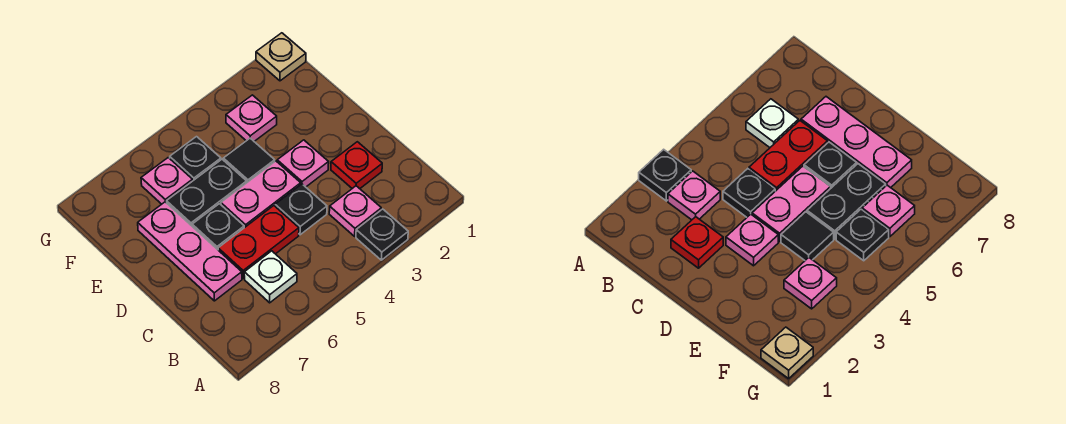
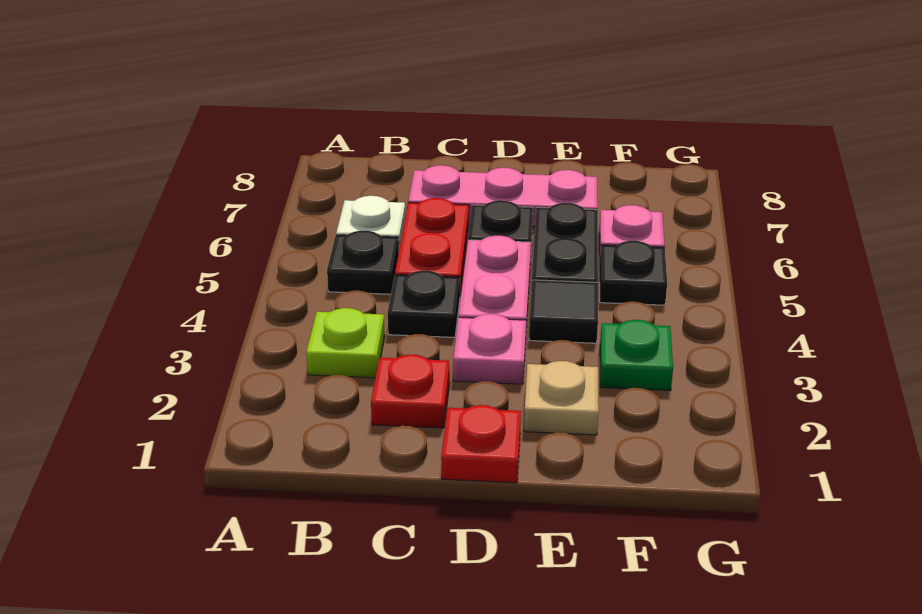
black 1x1 plate [356,209,408,260] -> black 1x1 plate moved to [327,230,399,294]
pink 1x1 plate [329,186,381,236] -> lime 1x1 plate [306,308,385,378]
none -> red 1x1 plate [441,405,521,483]
pink 1x1 plate [226,95,277,141] -> green 1x1 plate [600,320,673,391]
tan 1x1 plate [256,33,306,81] -> tan 1x1 plate moved to [524,361,599,435]

